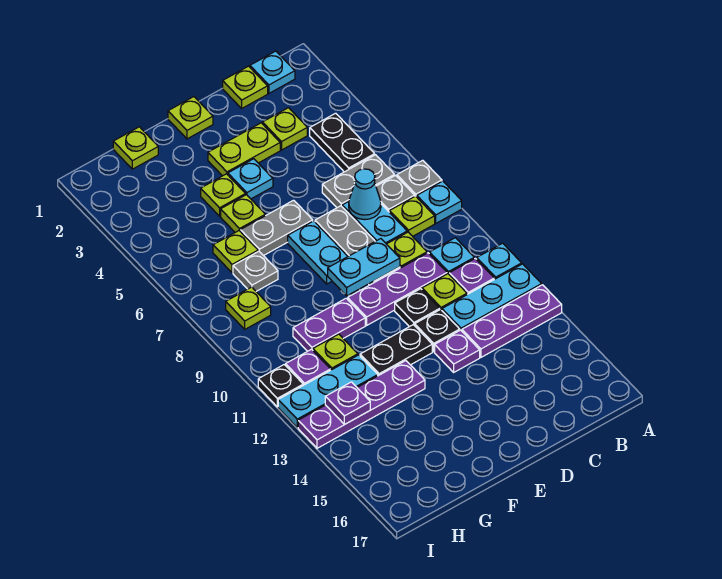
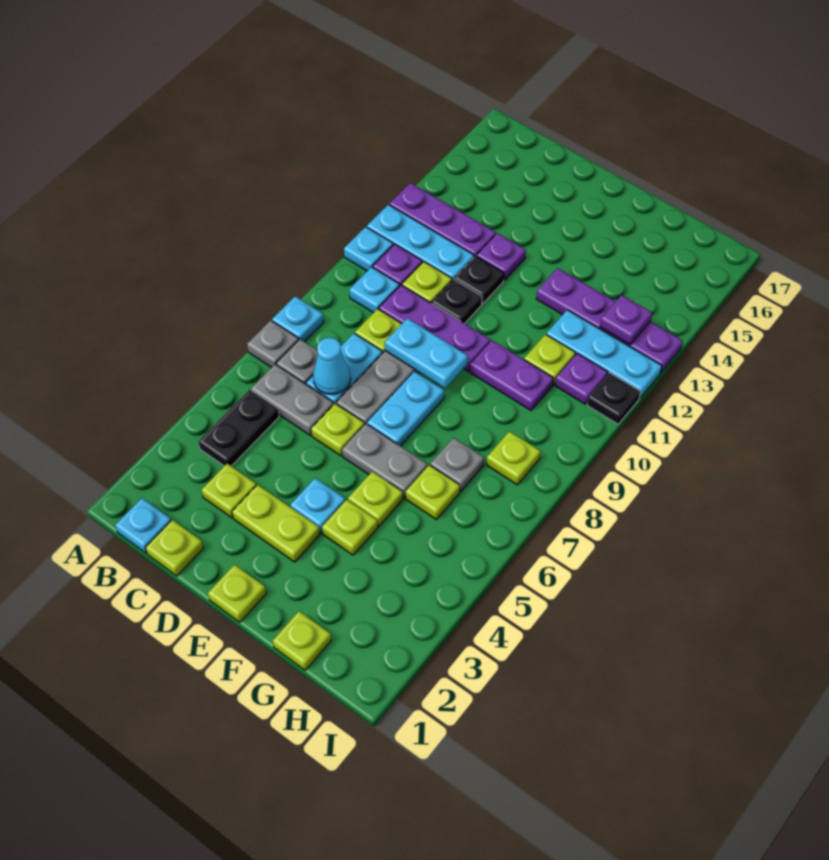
lime 1x1 plate [390,196,435,236] -> lime 1x1 plate moved to [311,404,364,456]
black 1x2 plate [360,325,432,376] -> none

